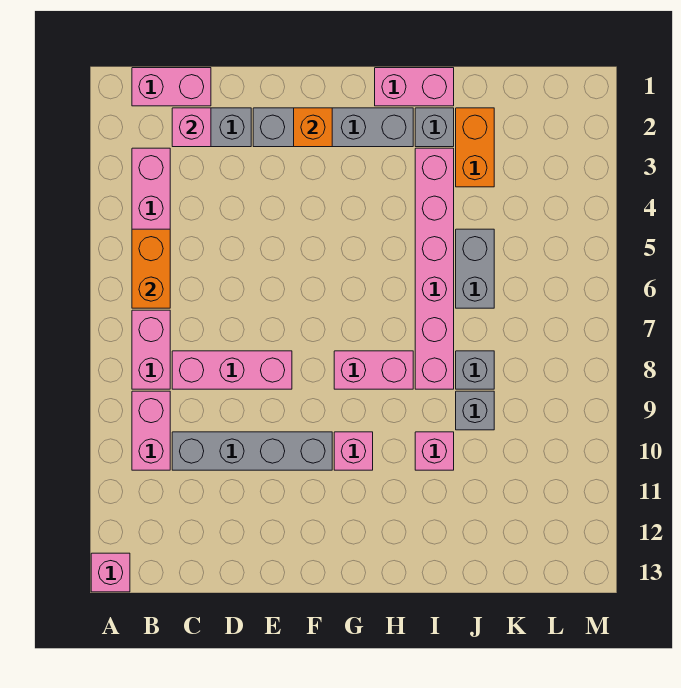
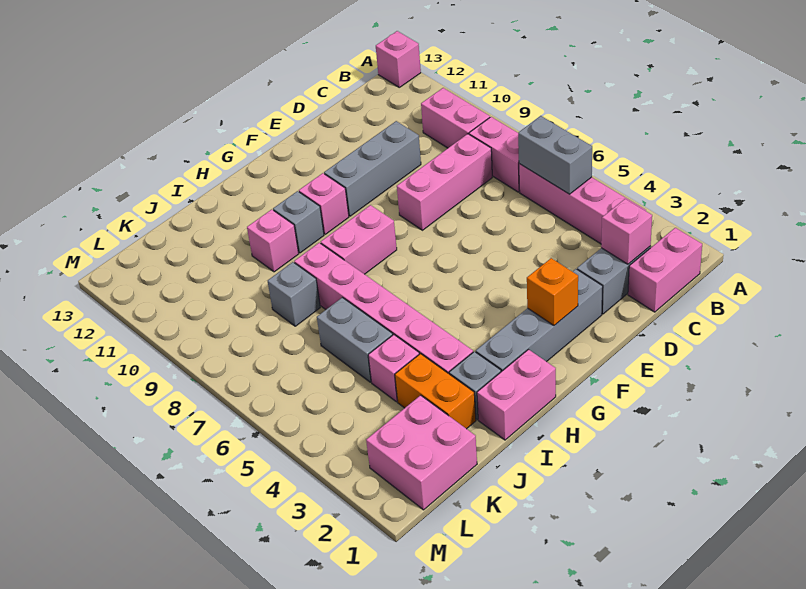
orange 1x2 brick [132,229,170,308] -> grey 1x2 brick [518,116,592,194]
grey 1x4 brick [172,432,332,470] -> grey 1x3 brick [324,121,421,216]
none -> pink 1x1 brick [368,335,419,402]
grey 1x1 brick [456,391,494,430] -> grey 1x1 brick moved to [273,191,324,253]
none -> pink 2x2 brick [366,395,477,510]

